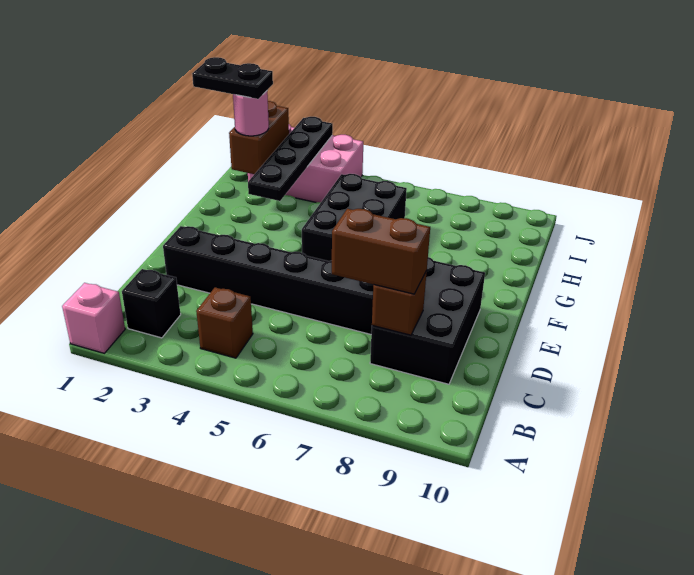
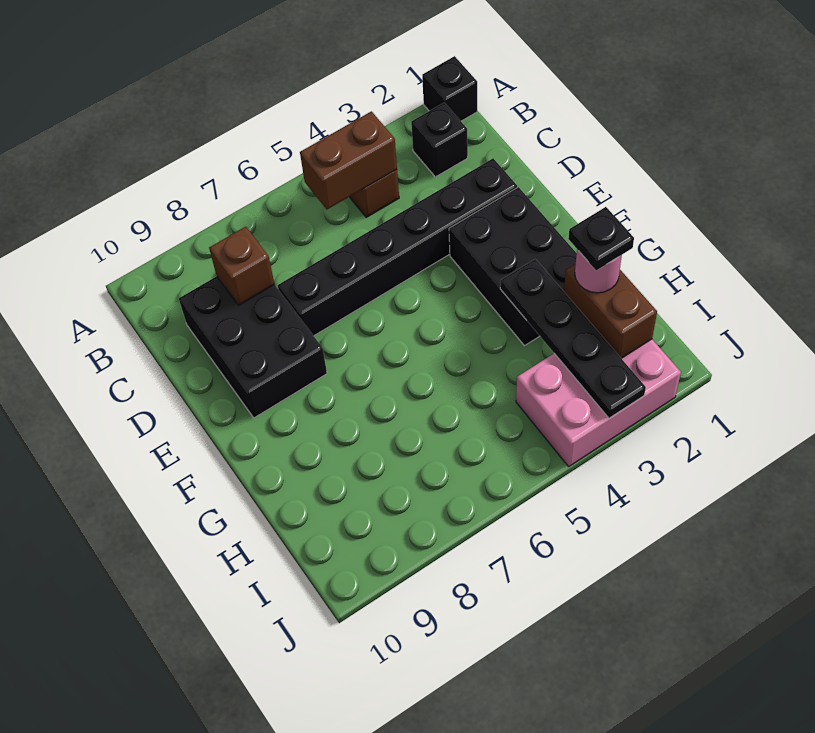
pink 1x1 brick [62,283,125,353] -> black 1x1 brick [422,56,477,121]
brown 1x2 brick [332,209,430,294] -> brown 1x2 brick moved to [300,111,397,209]
black 2x3 brick [302,174,407,261] -> black 2x3 brick moved to [449,187,577,346]
black 1x2 plate [192,57,273,99] -> black 1x1 plate [568,207,634,270]

